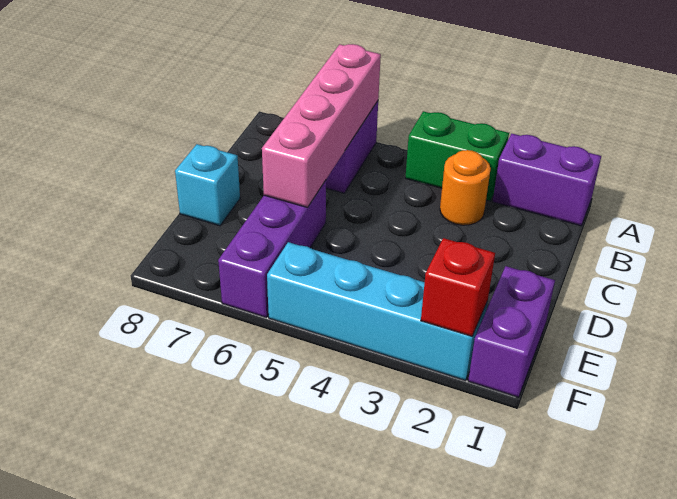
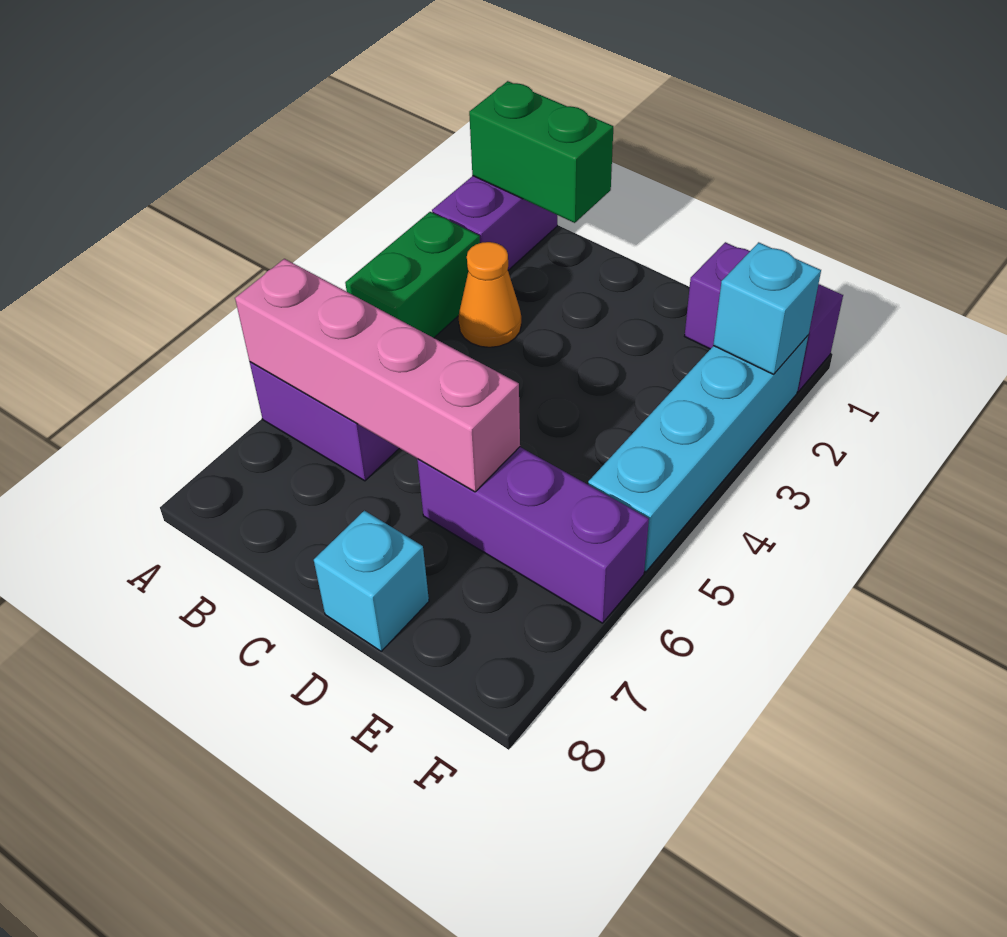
none -> green 1x2 brick [469,81,613,223]
orange 1x1 round brick [440,150,491,225] -> orange 1x1 cone [459,242,521,347]
red 1x1 brick [421,238,495,336] -> cyan 1x1 brick [713,242,821,374]

